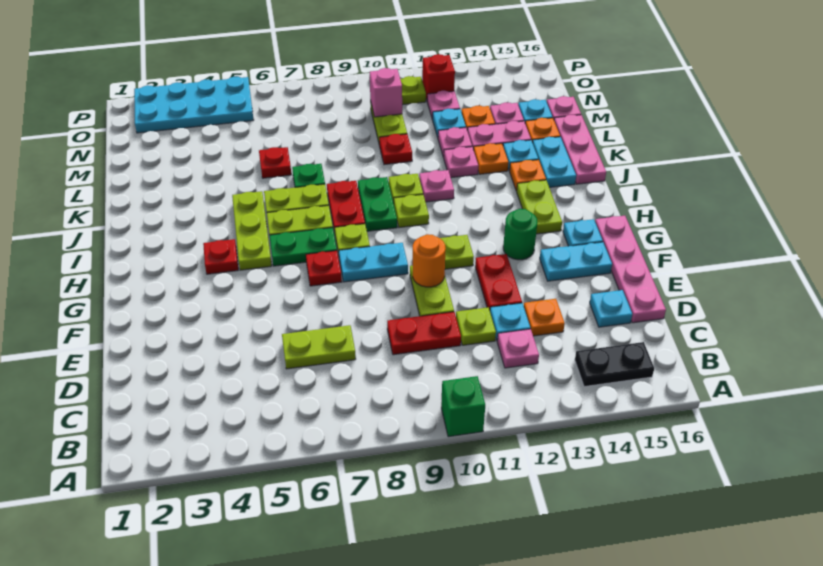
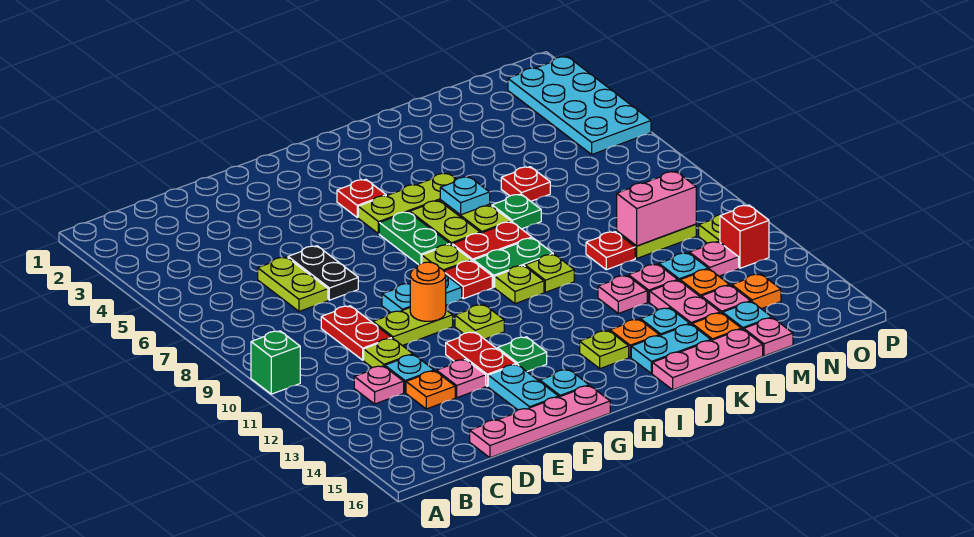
black 1x2 plate [575,342,654,387] -> black 1x2 plate moved to [288,246,358,300]
cyan 1x1 plate [590,290,632,327] -> cyan 1x1 plate moved to [440,177,490,215]
red 1x2 plate [475,254,522,310] -> red 1x2 plate turned to [446,332,516,386]
red 1x1 plate [306,251,342,286] -> red 1x1 plate moved to [444,261,492,299]
cyan 1x2 plate [339,243,408,282] -> cyan 1x2 plate turned to [382,275,462,312]
green 1x1 round brick [503,209,537,260] -> green 1x1 plate [497,337,547,372]
lime 1x2 plate [517,180,562,234] -> lime 1x1 plate [580,331,629,369]
pink 1x1 plate [419,170,454,202] -> pink 1x1 plate moved to [437,360,486,398]
orange 1x1 plate [474,143,508,174] -> orange 1x1 plate moved to [732,274,781,309]
pink 1x1 brick [370,68,402,117] -> pink 1x2 brick [617,171,696,246]

